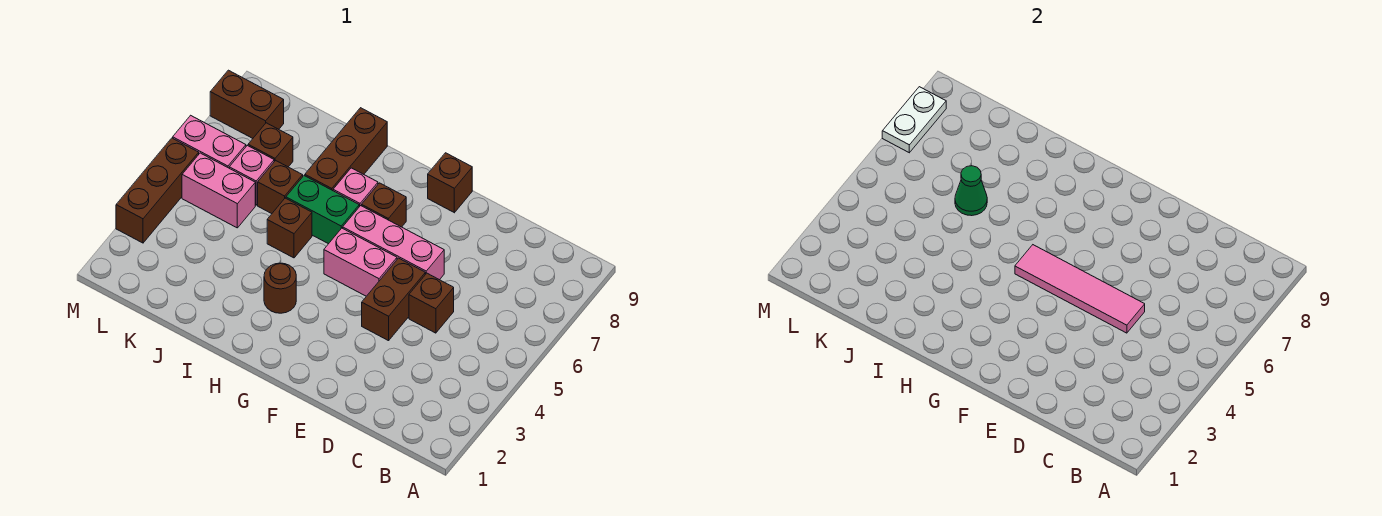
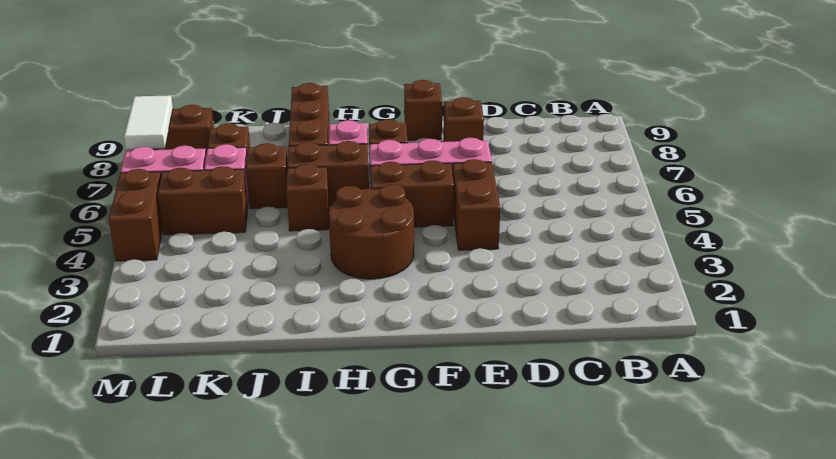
brown 1x1 brick [409,273,454,333] -> brown 1x1 brick moved to [444,97,484,142]
pink 1x4 tile [1015,245,1145,333] -> none
pink 1x2 brick [324,228,397,296] -> brown 1x2 brick [370,160,454,227]
brown 1x1 round brick [264,263,296,313] -> brown 2x2 round brick [329,185,414,279]
green 1x2 brick [286,176,359,244] -> brown 1x2 brick [288,141,369,206]
green 1x1 cone [955,166,987,216] -> none
pink 1x2 brick [182,153,255,228] -> brown 1x2 brick [158,166,248,235]
brown 1x3 brick [116,138,199,243] -> brown 1x2 brick [109,169,163,261]
white 1x2 plate [882,87,946,153] -> white 1x2 tile [124,95,173,149]

